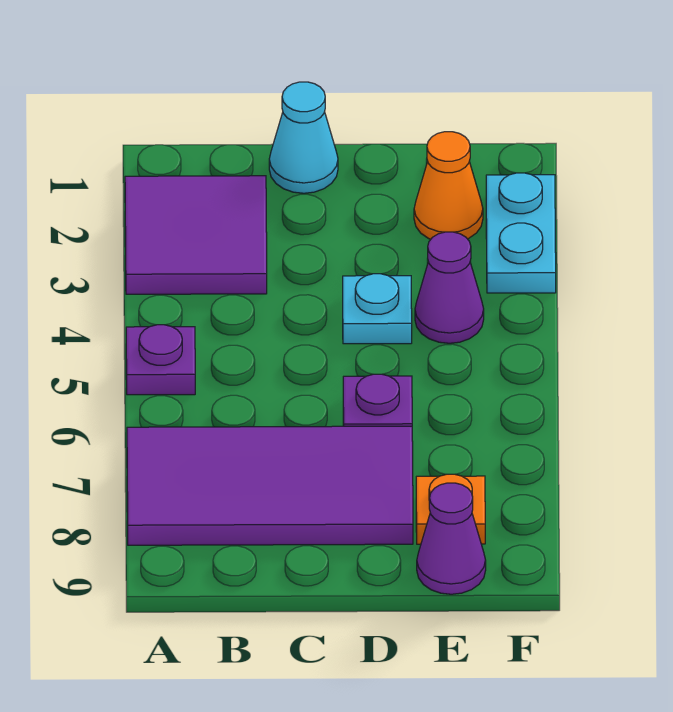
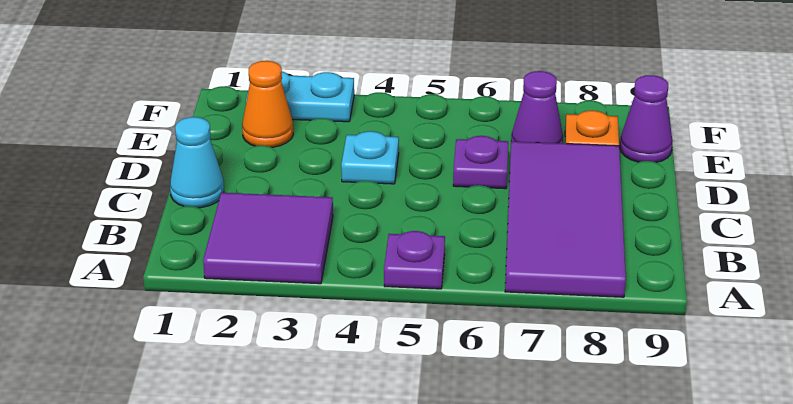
purple 1x1 cone [415,232,484,343] -> purple 1x1 cone moved to [511,71,563,143]

